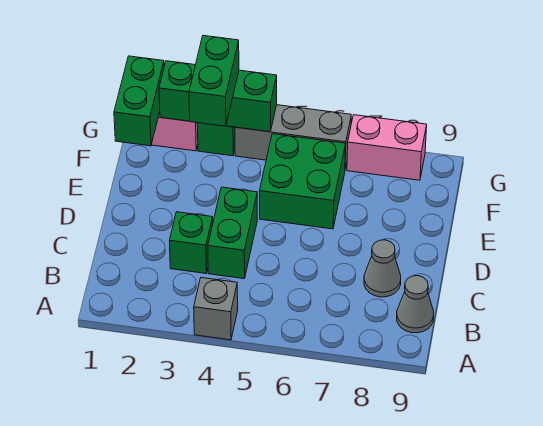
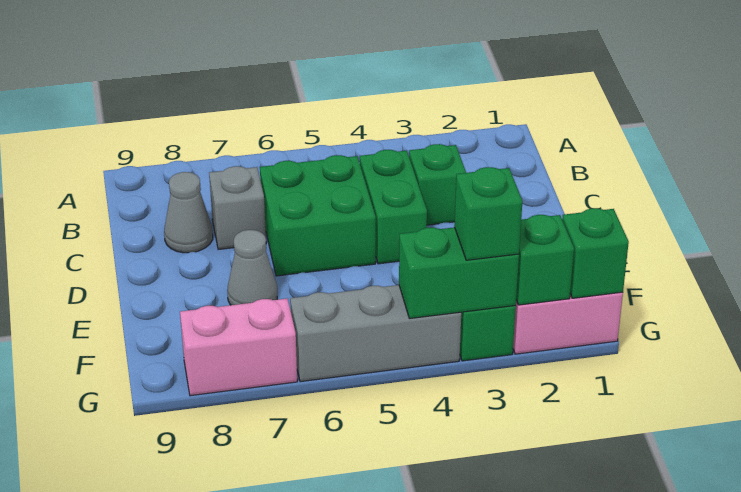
grey 1x1 brick [194,278,238,340] -> grey 1x1 brick moved to [209,166,266,250]
grey 1x1 cone [397,276,434,333] -> grey 1x1 cone moved to [227,230,277,305]
green 2x2 brick [259,134,346,229] -> green 2x2 brick moved to [260,155,376,276]
green 1x2 brick [114,56,164,146] -> green 1x1 brick [562,208,629,298]
green 1x2 brick [189,36,239,126] -> green 1x1 brick [454,167,522,260]

